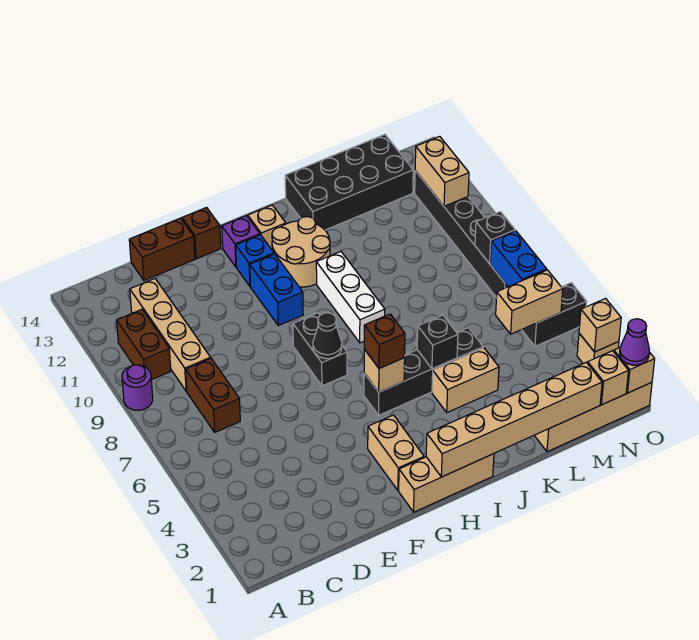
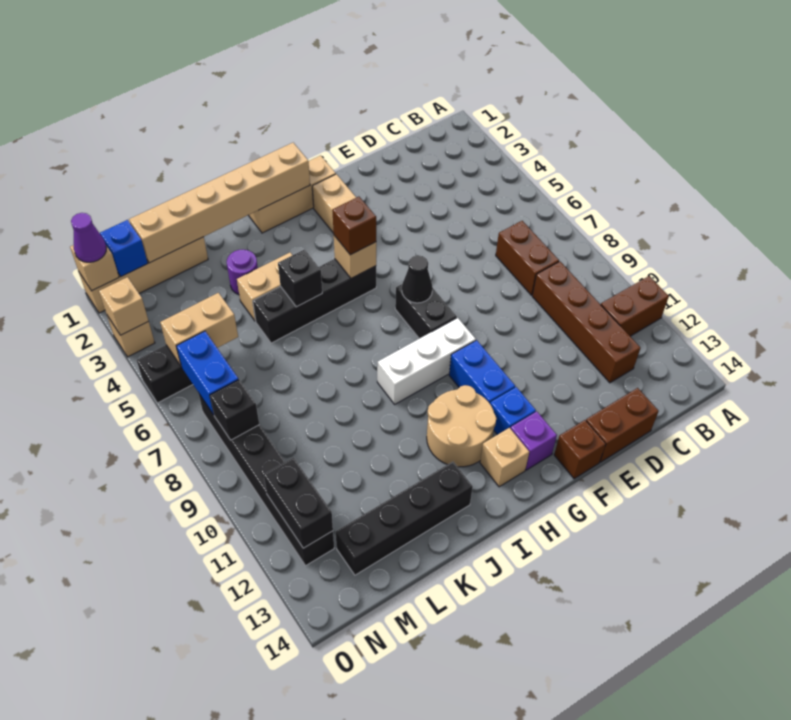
purple 1x1 round brick [122,365,153,410] -> purple 1x1 round brick moved to [227,250,258,295]
brown 1x2 brick [117,309,171,380] -> brown 1x2 brick turned to [601,276,669,336]
tan 1x4 brick [130,279,211,391] -> brown 1x4 brick [532,262,640,383]
white 1x3 brick [316,252,385,343] -> white 1x3 brick turned to [377,318,476,404]
black 2x4 brick [285,134,413,230] -> black 1x4 brick [336,462,473,575]
tan 1x1 brick [588,351,629,405] -> blue 1x1 brick [100,220,148,276]
tan 1x2 brick [415,136,469,206] -> black 1x2 brick [264,458,333,548]

